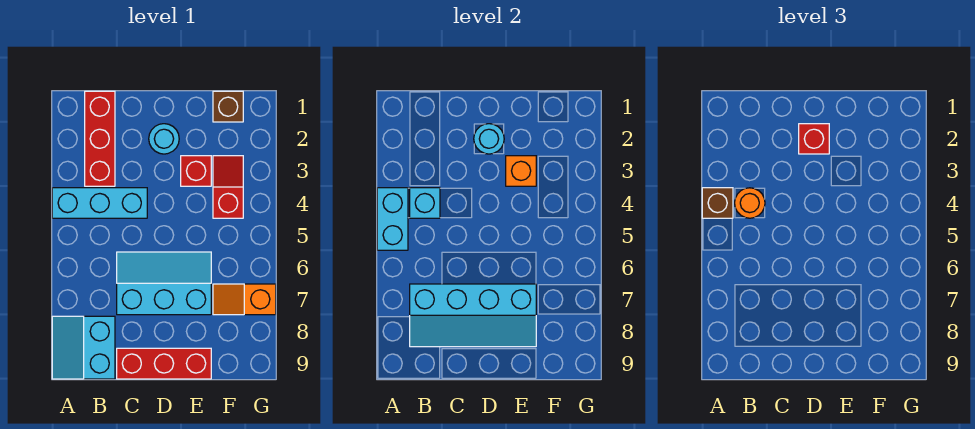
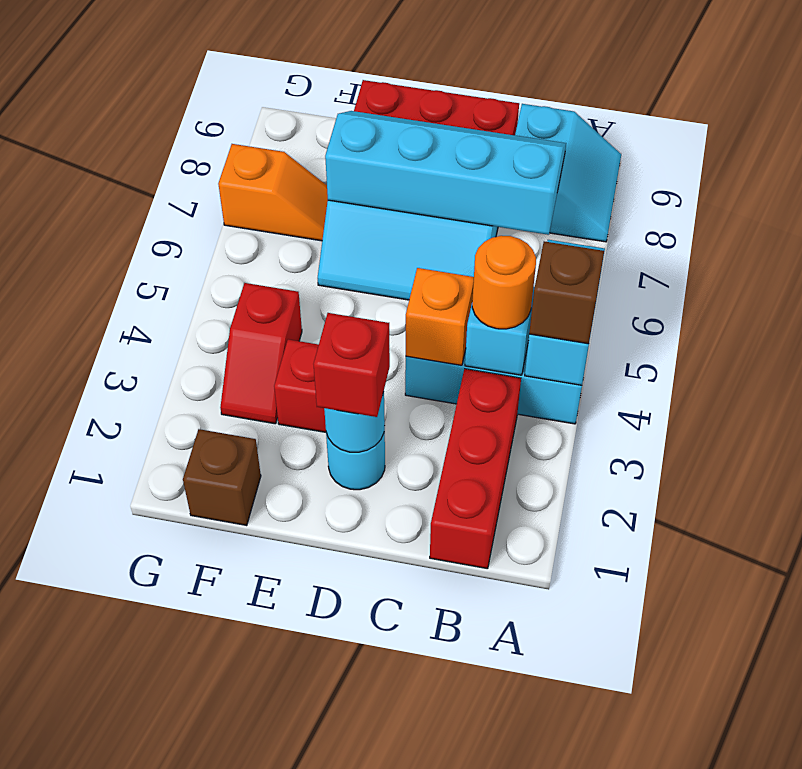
orange 1x1 brick [506,156,536,186] -> orange 1x1 brick moved to [406,268,474,365]

